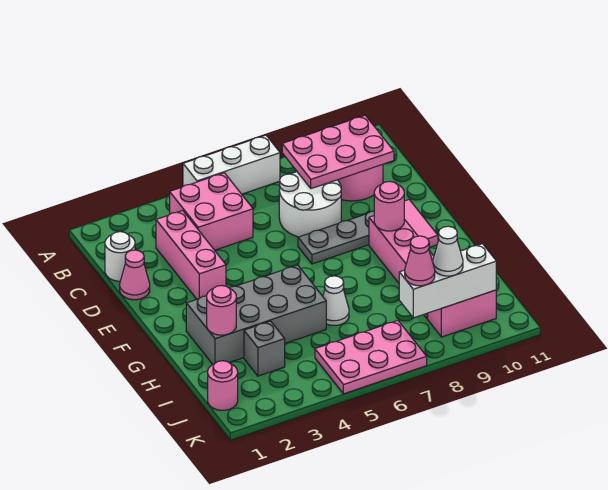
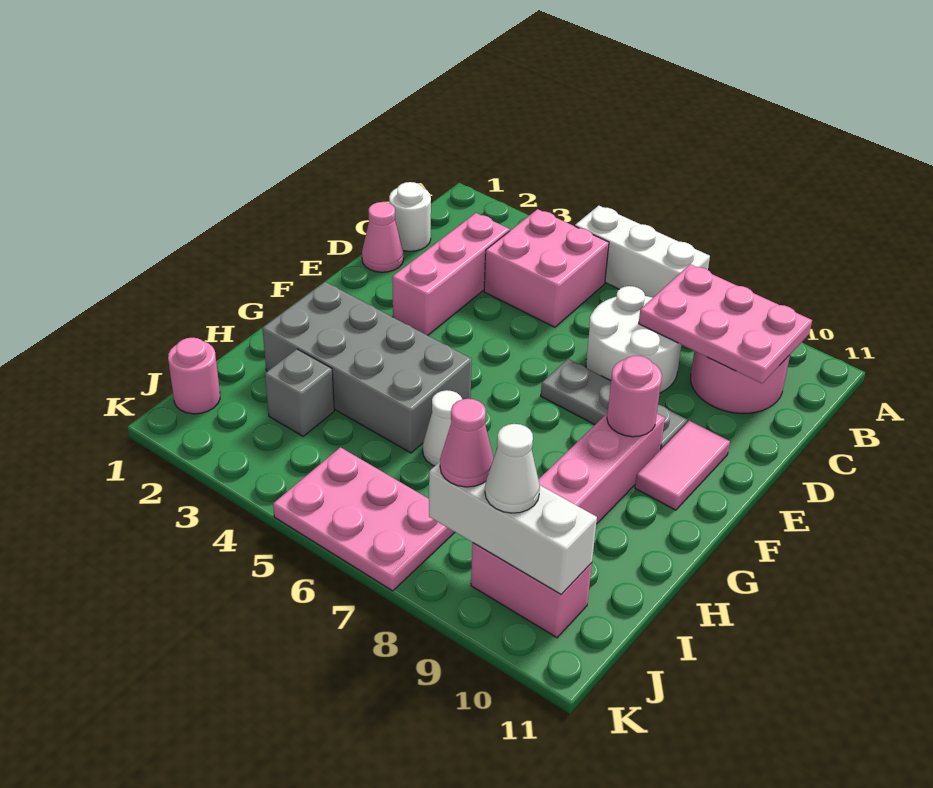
pink 1x1 round brick [207,286,236,335] -> none

